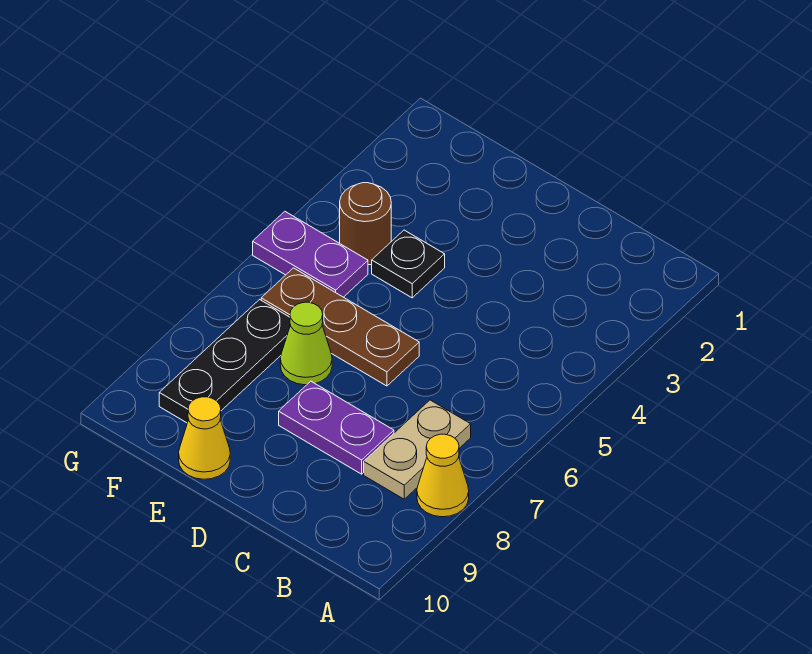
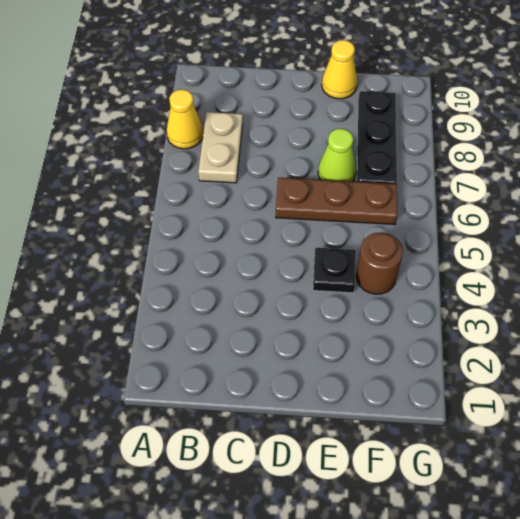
purple 1x2 plate [279,381,394,474] -> none
purple 1x2 plate [253,212,368,297] -> none

